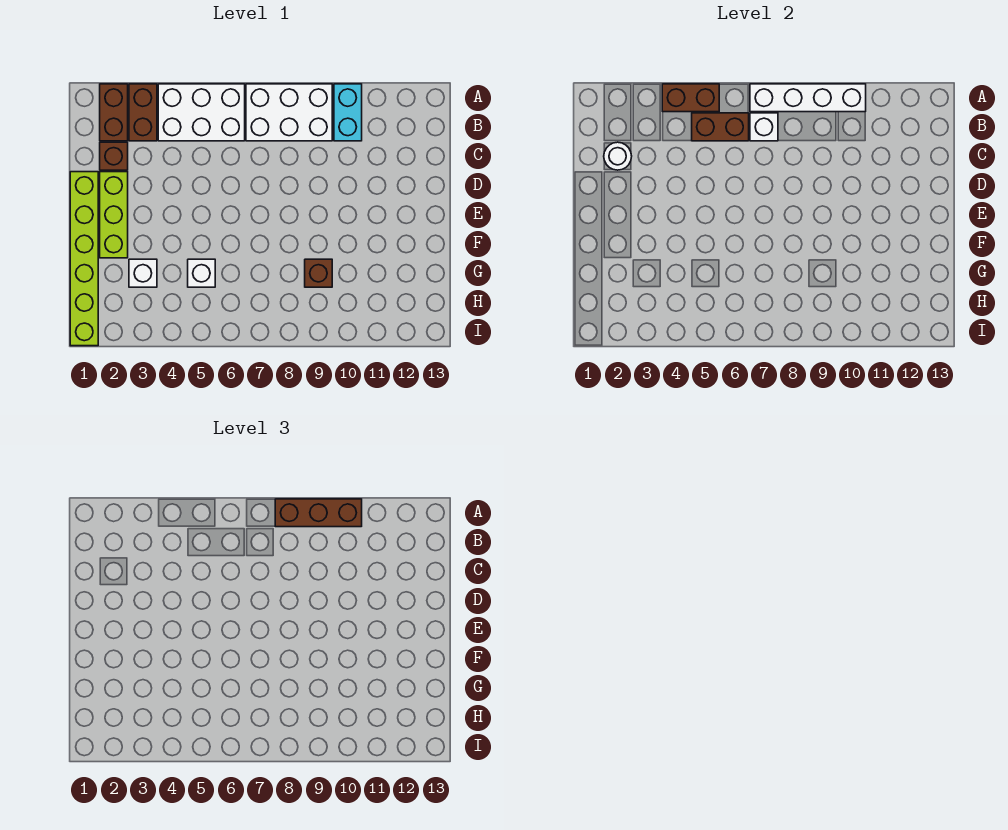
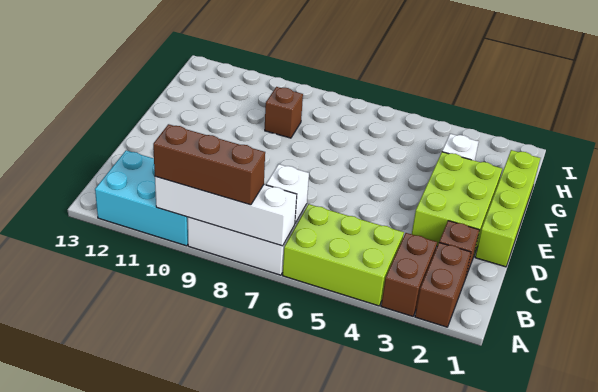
white 2x3 brick [158,84,245,141] -> lime 2x3 brick [283,204,404,306]
brown 1x2 brick [662,84,719,112] -> none
cyan 1x2 brick [334,84,362,141] -> cyan 2x3 brick [95,150,188,246]
brown 1x2 brick [692,113,749,141] -> none
white 1x1 round brick [604,142,632,170] -> none
lime 1x6 brick [70,172,98,346] -> lime 1x4 brick [475,150,540,267]
lime 1x3 brick [100,172,128,258] -> lime 2x3 brick [412,152,502,254]
white 1x1 brick [188,259,215,287] -> none

